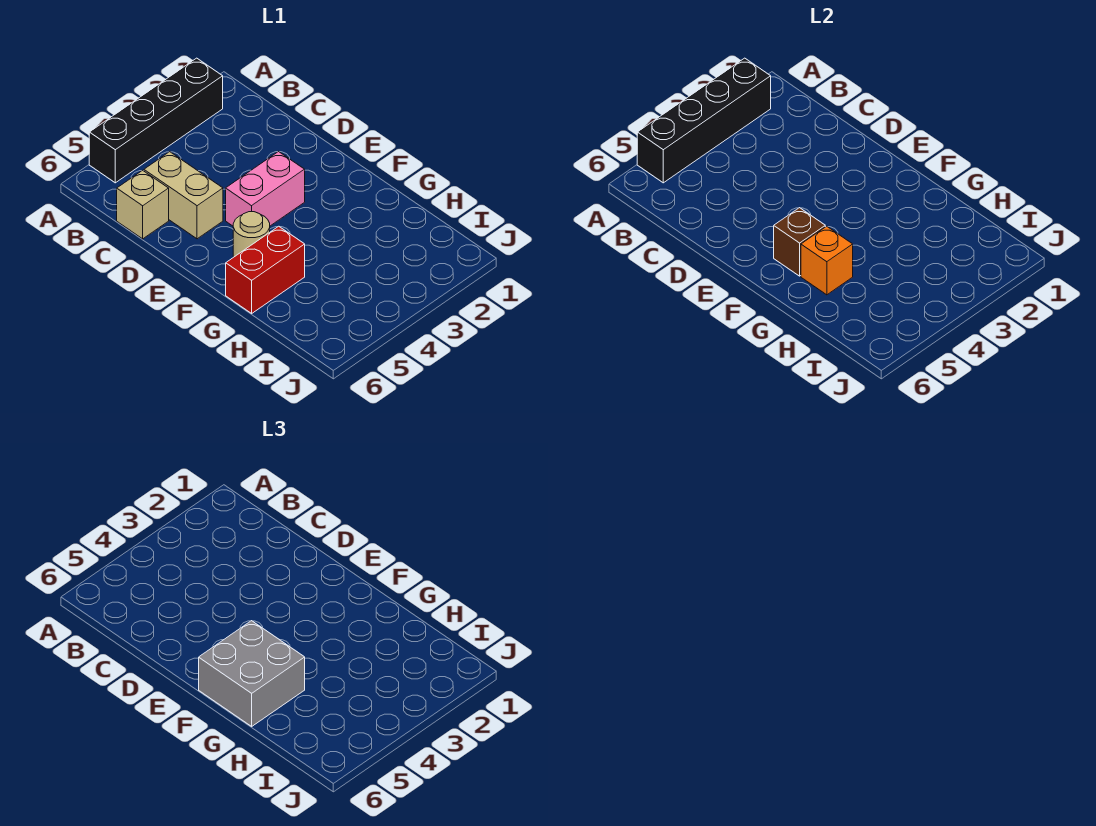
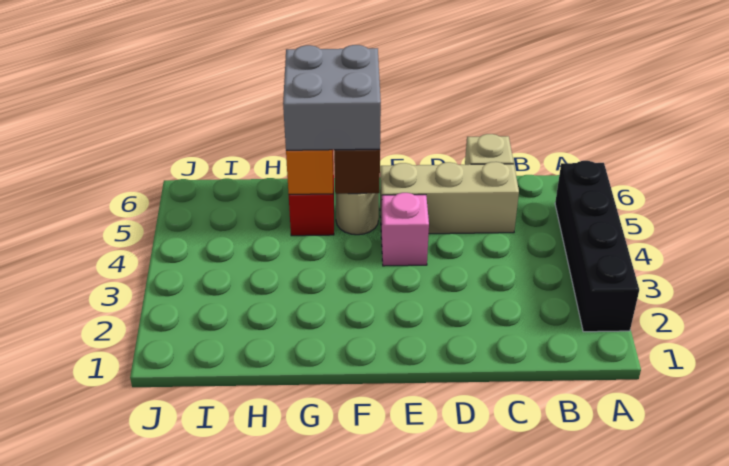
black 1x4 brick [637,58,771,183] -> none
tan 1x2 brick [144,152,223,239] -> tan 1x3 brick [380,162,519,234]
pink 1x2 brick [226,152,305,226] -> pink 1x1 brick [381,193,429,266]

